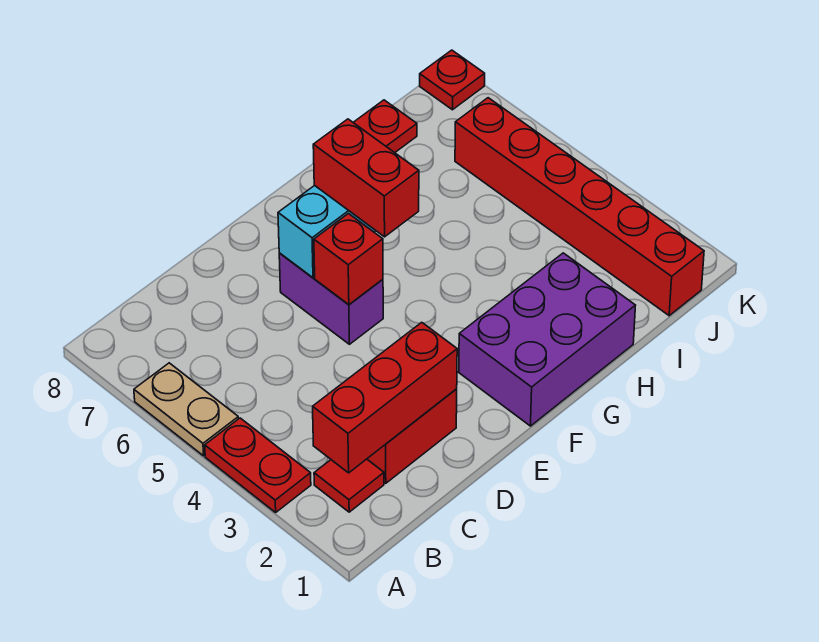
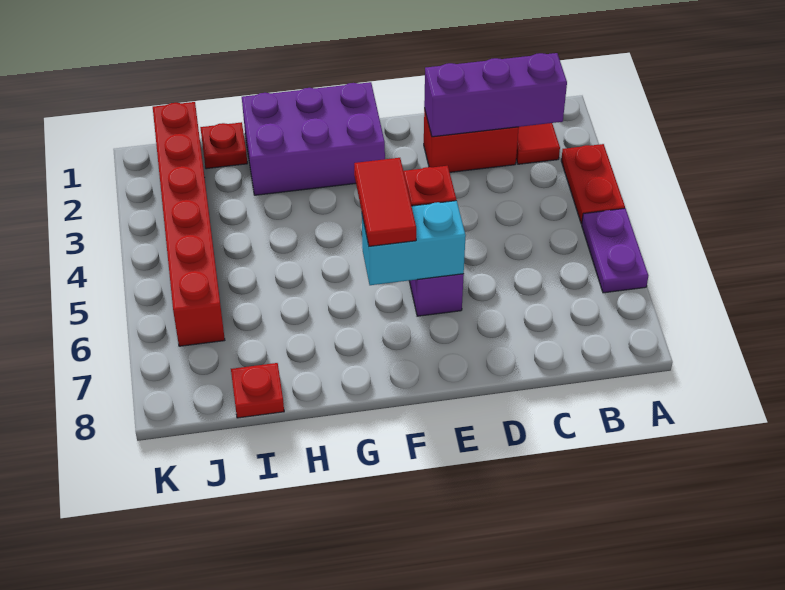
tan 1x2 plate [134,363,238,456] -> purple 1x2 plate [582,208,648,293]
red 1x3 brick [313,322,457,473] -> purple 1x3 brick [424,53,567,137]
red 1x2 brick [313,119,419,237] -> red 1x2 tile [354,158,416,246]
red 1x1 plate [420,50,485,110] -> red 1x1 plate moved to [200,122,247,169]

